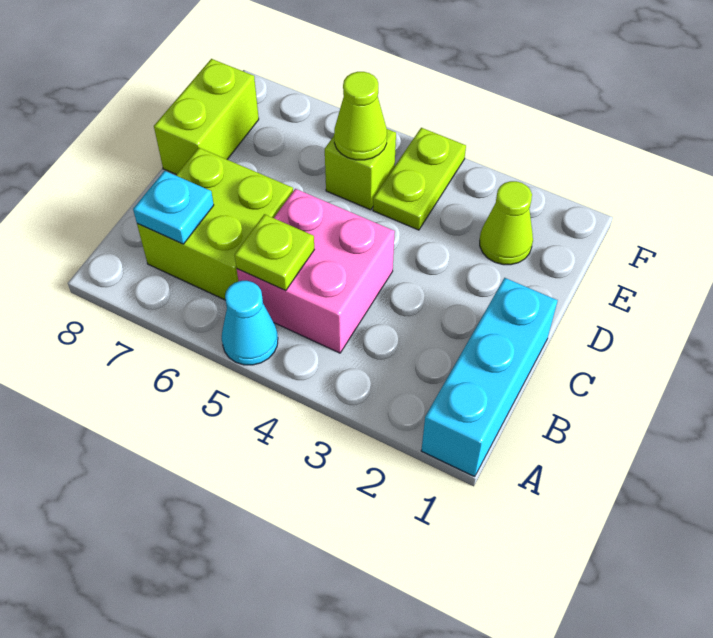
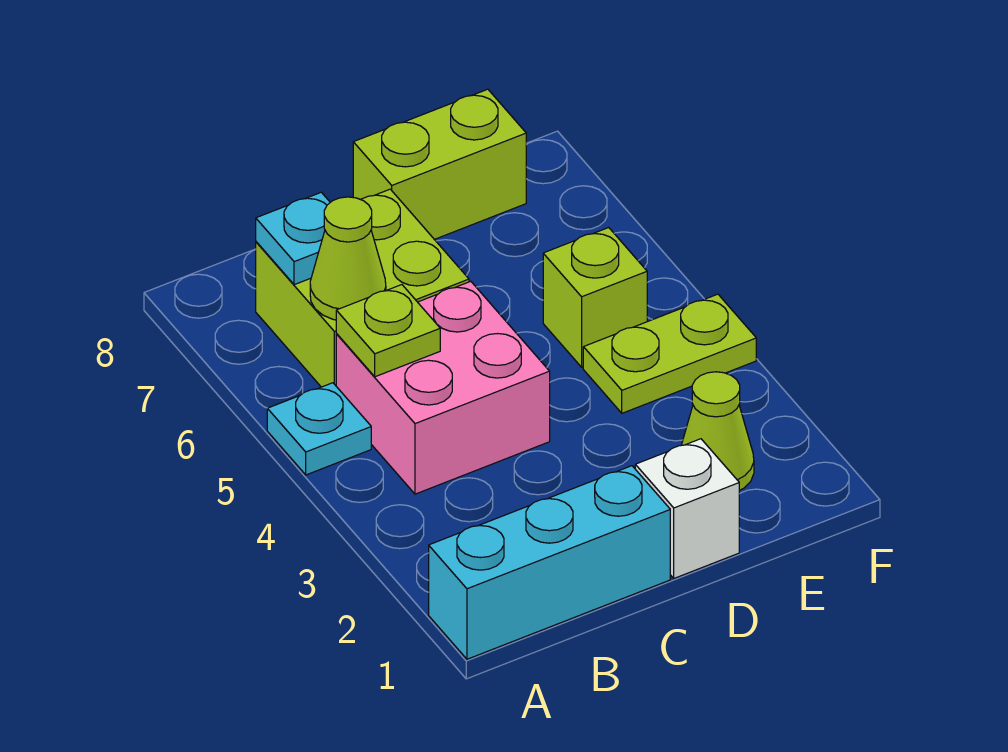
cyan 1x1 cone [222,281,278,365] -> cyan 1x1 plate [267,383,371,475]
none -> white 1x1 brick [635,439,739,578]
lime 1x1 cone [334,72,387,160] -> lime 1x1 cone moved to [310,197,386,320]

